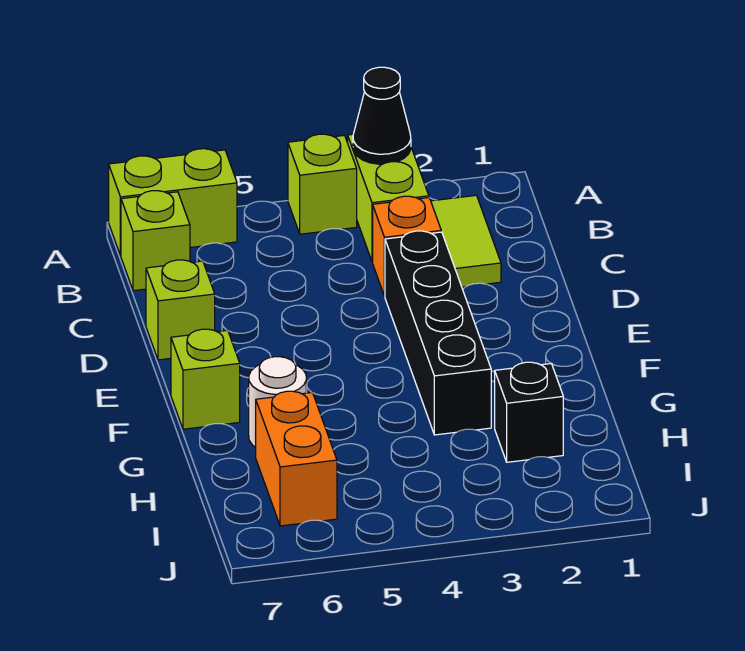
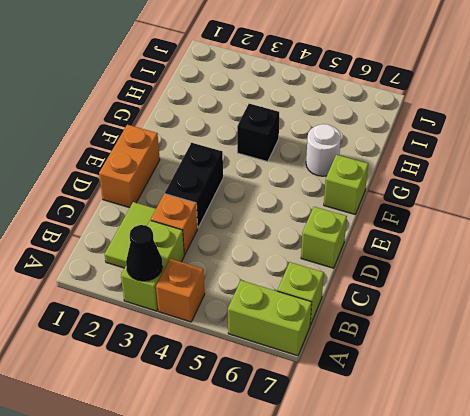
lime 1x1 brick [288,134,357,234] -> orange 1x1 brick [156,259,205,322]
black 1x4 brick [385,231,491,435] -> black 1x2 brick [165,143,223,227]
black 1x1 brick [495,362,563,462] -> black 1x1 brick moved to [237,104,279,162]
orange 1x2 brick [256,391,337,526] -> orange 1x2 brick moved to [99,125,160,208]

